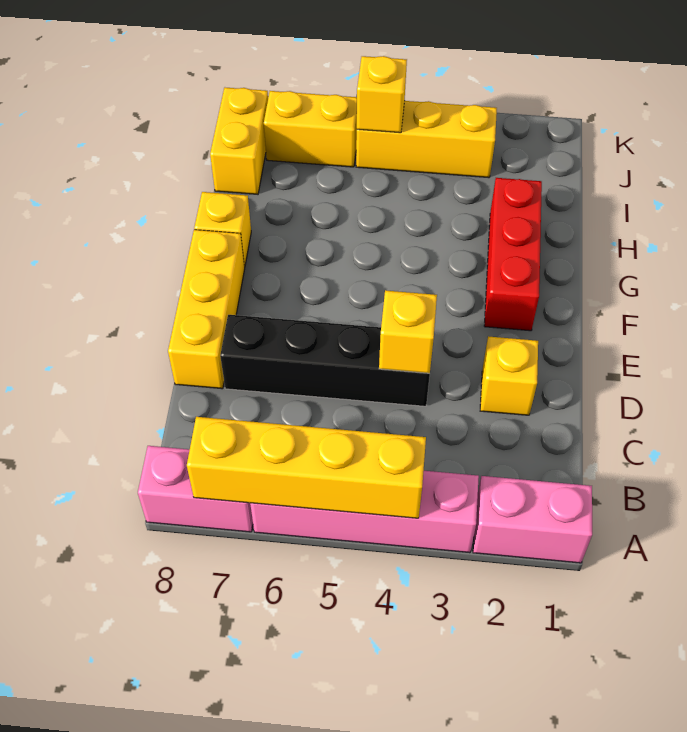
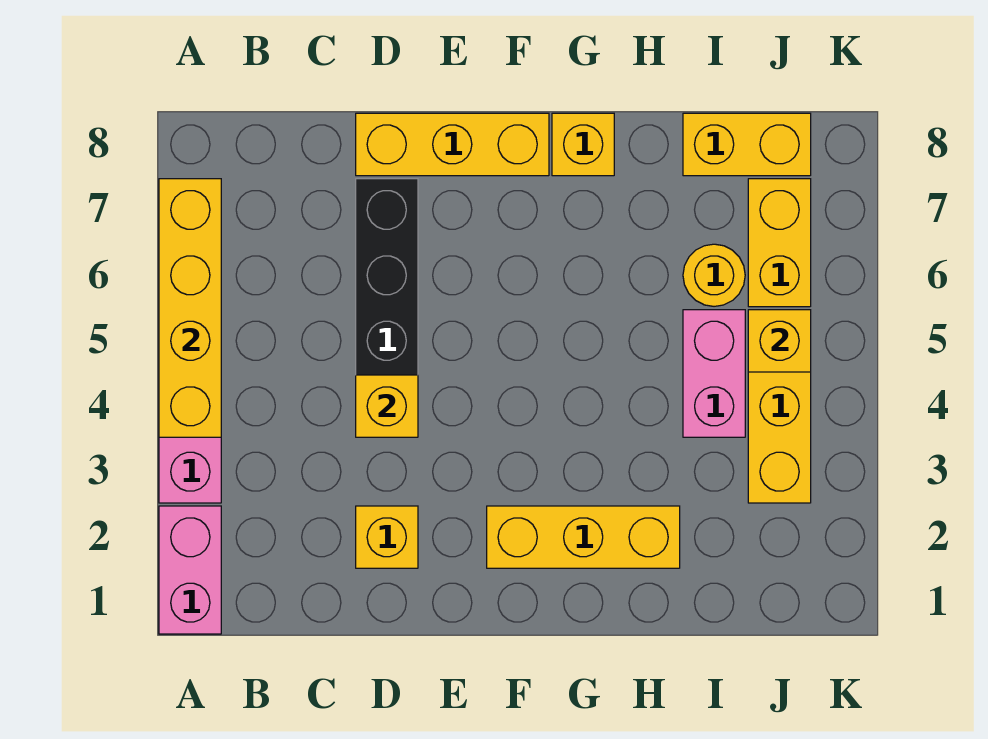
pink 1x2 brick [138,446,253,532] -> pink 1x2 brick moved to [683,310,745,437]
red 1x3 brick [484,178,542,331] -> yellow 1x3 brick [487,506,680,568]
none -> yellow 1x1 round brick [683,244,745,306]

